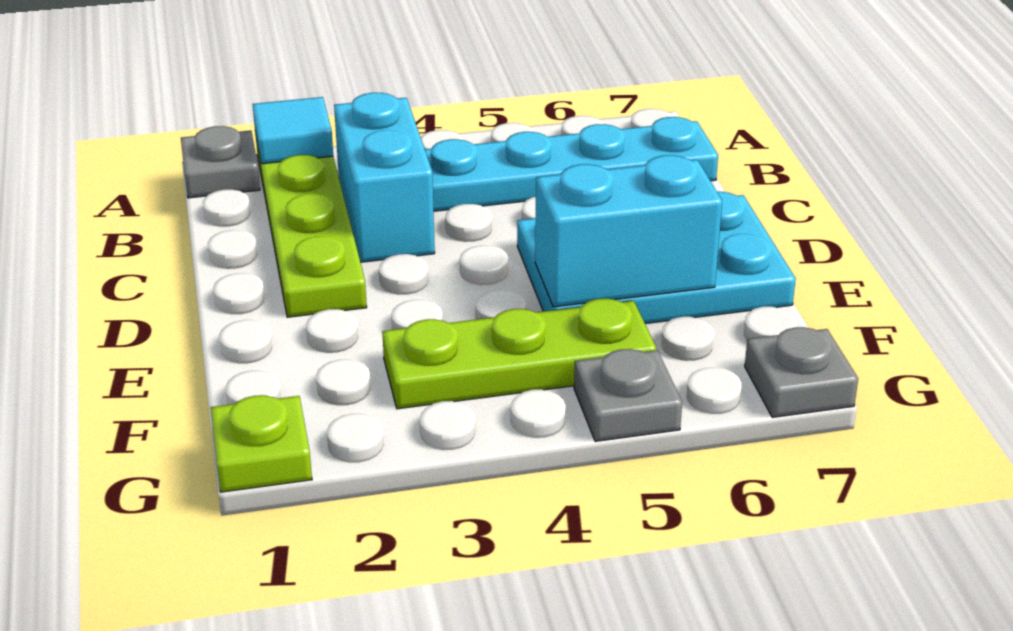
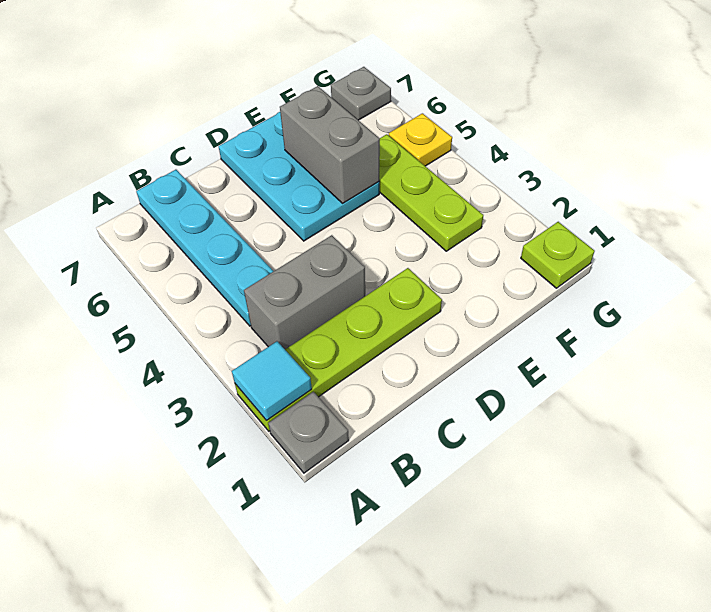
cyan 1x2 brick [334,93,435,262] -> grey 1x2 brick [244,235,365,349]
cyan 1x2 brick [535,155,722,307] -> grey 1x2 brick [280,86,380,203]
grey 1x1 plate [574,349,682,441] -> yellow 1x1 plate [389,113,452,166]

